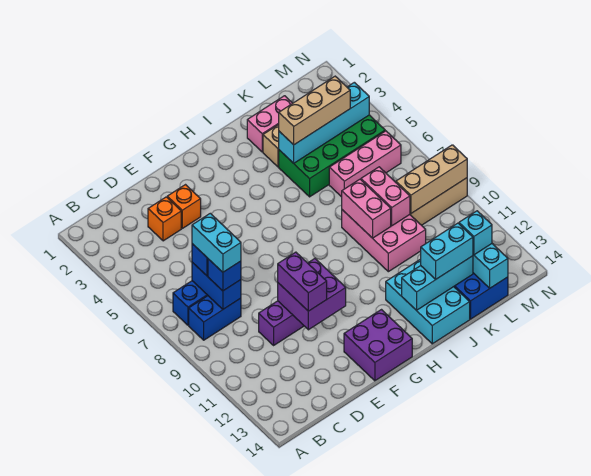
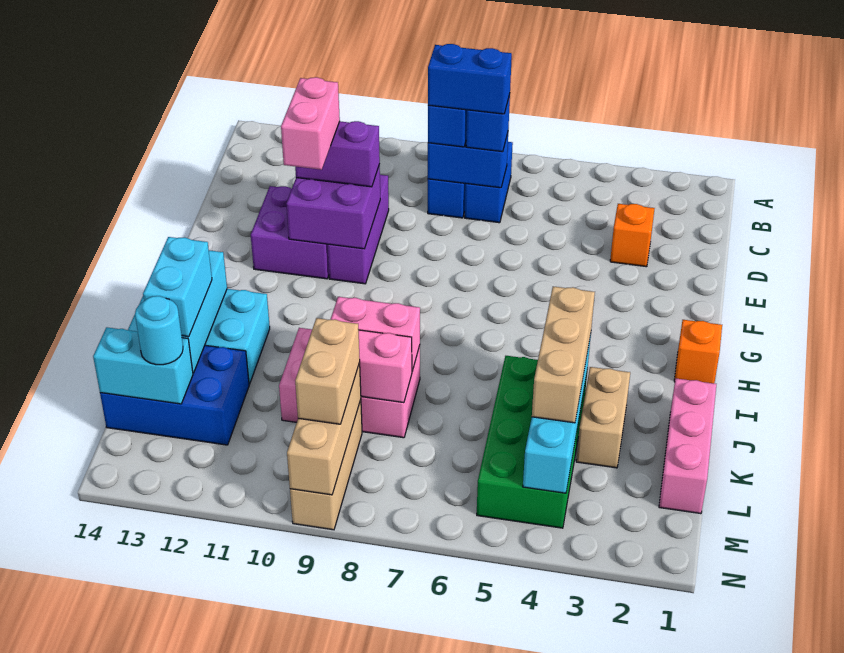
cyan 1x2 brick [192,213,241,272] -> blue 1x2 brick [428,44,512,114]
orange 1x1 brick [167,185,201,228] -> orange 1x1 brick moved to [674,320,722,383]
purple 2x2 brick [344,310,412,381] -> purple 2x2 brick moved to [251,186,329,279]
pink 1x2 brick [247,96,293,152] -> pink 1x2 brick moved to [281,77,340,170]
pink 1x3 brick [329,131,401,197] -> pink 1x3 brick moved to [659,378,716,514]
none -> tan 1x2 brick [295,318,360,424]
cyan 1x1 brick [459,211,492,255] -> cyan 1x1 round brick [135,296,183,365]

